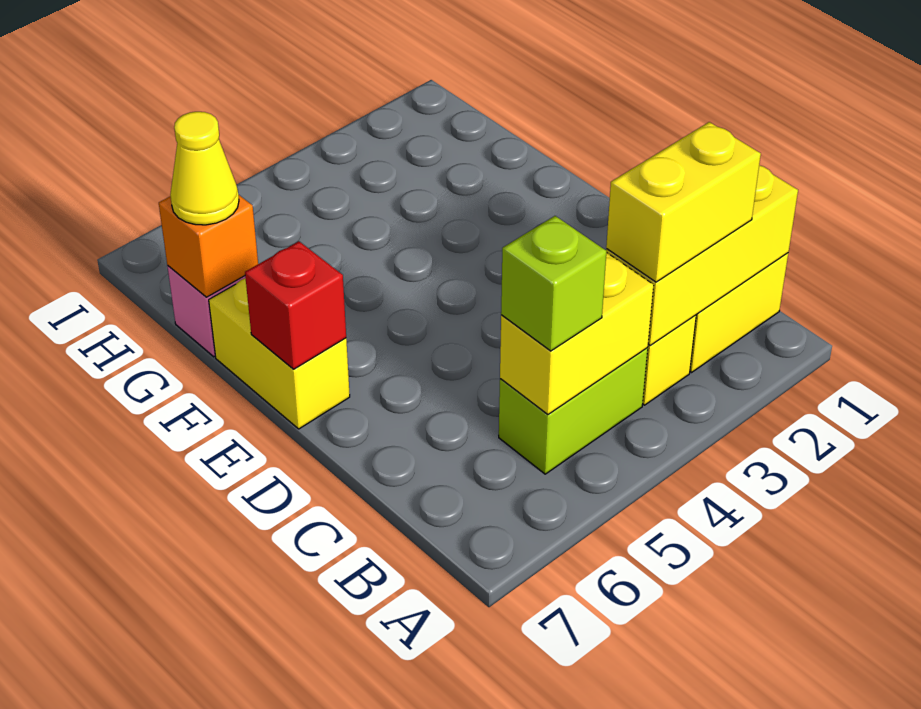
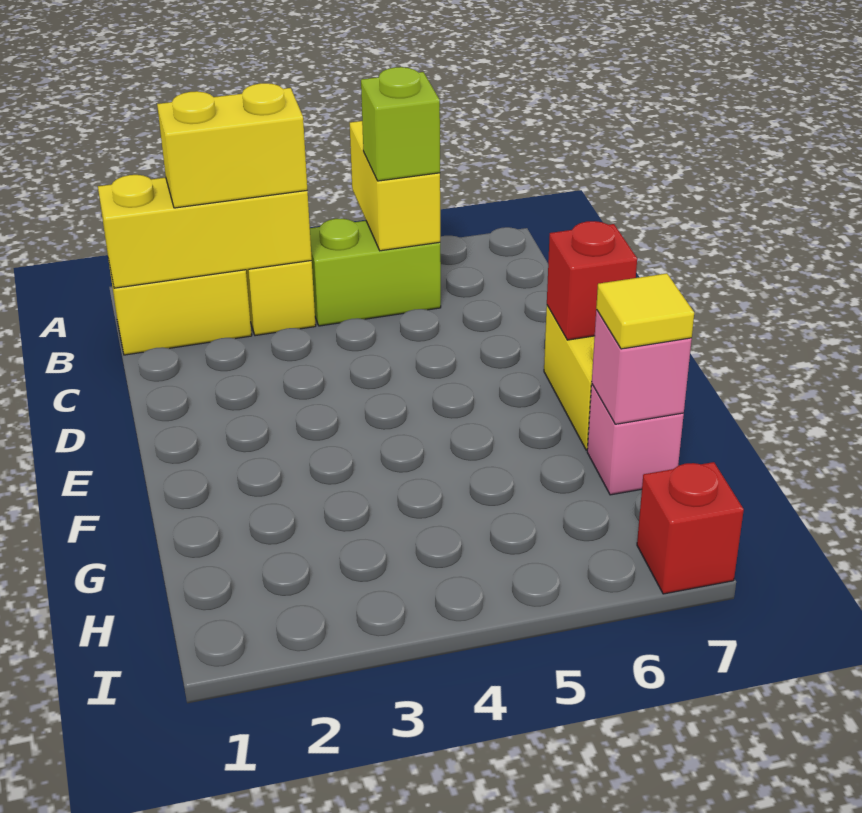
yellow 1x2 brick [500,252,654,414] -> yellow 1x2 brick turned to [350,121,440,251]
orange 1x1 brick [159,195,258,297] -> pink 1x1 brick [592,310,692,424]
yellow 1x1 cone [170,112,239,225] -> yellow 1x1 tile [596,273,694,349]
none -> red 1x1 brick [637,462,744,594]

